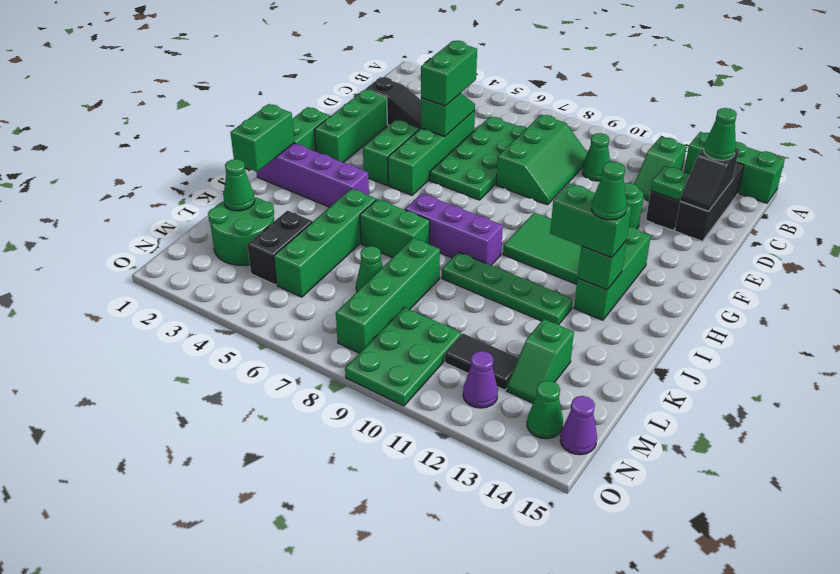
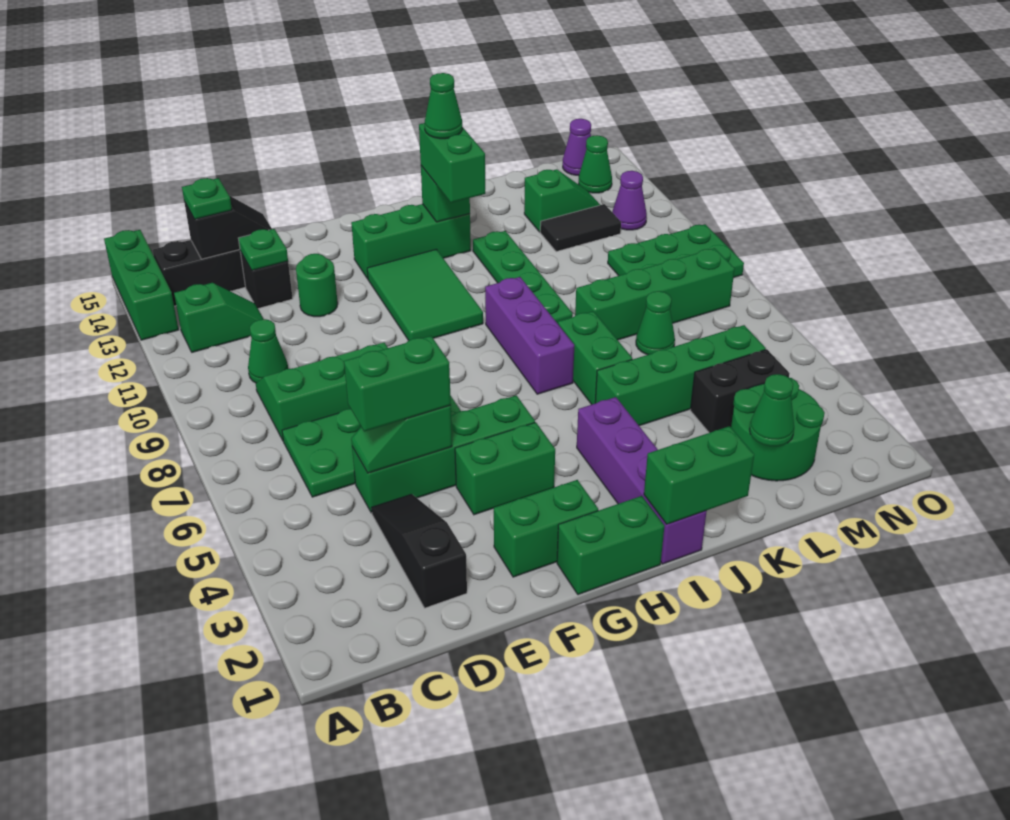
green 1x1 cone [704,108,737,160] -> green 1x1 plate [182,178,232,219]
green 1x3 brick [314,90,387,163] -> green 1x2 brick [494,480,598,577]
black 1x2 tile [445,334,518,390] -> black 1x2 tile turned to [540,204,621,252]

